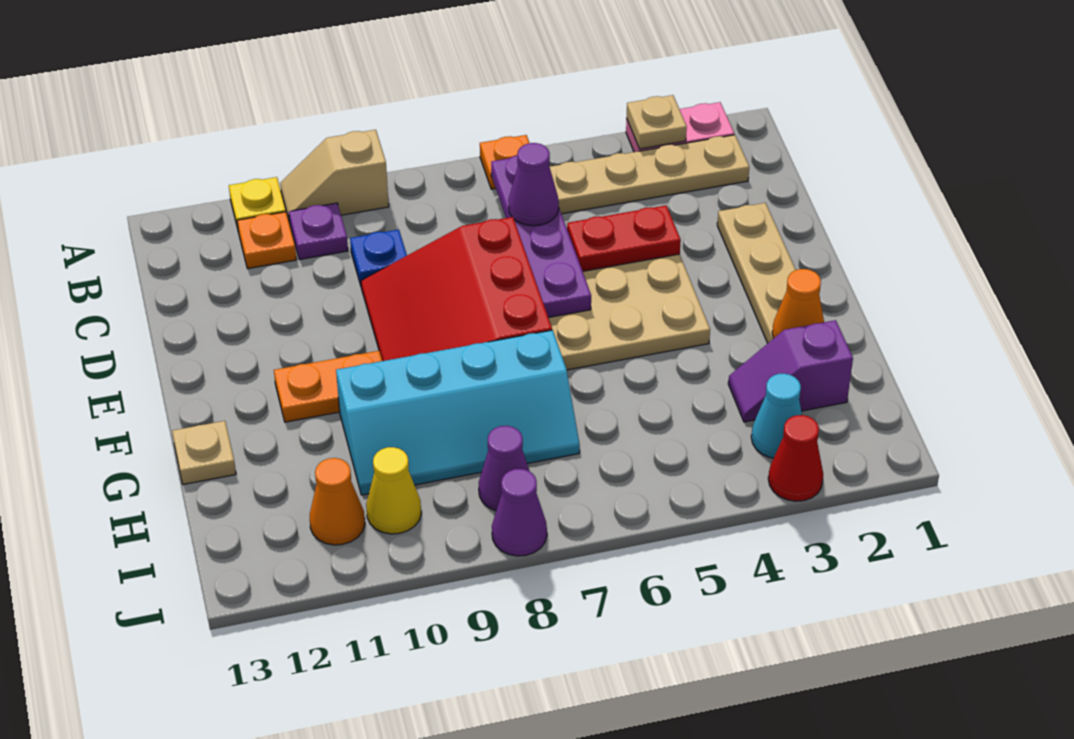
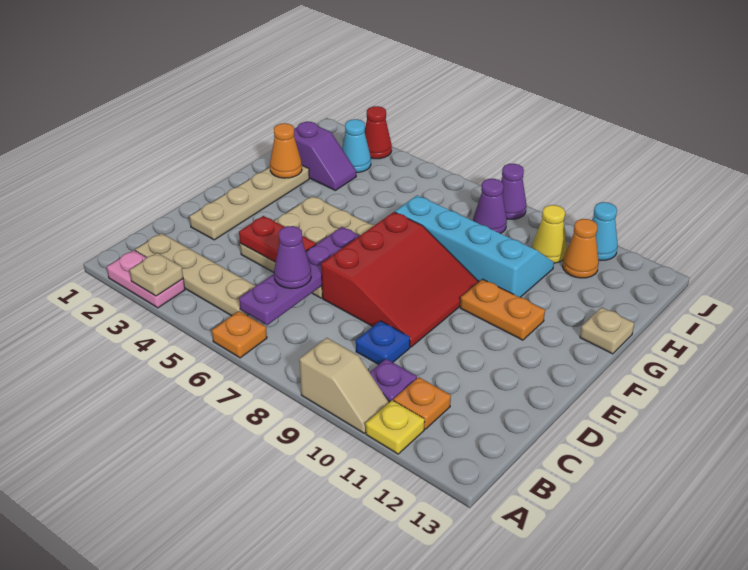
none -> cyan 1x1 cone [592,202,618,260]

